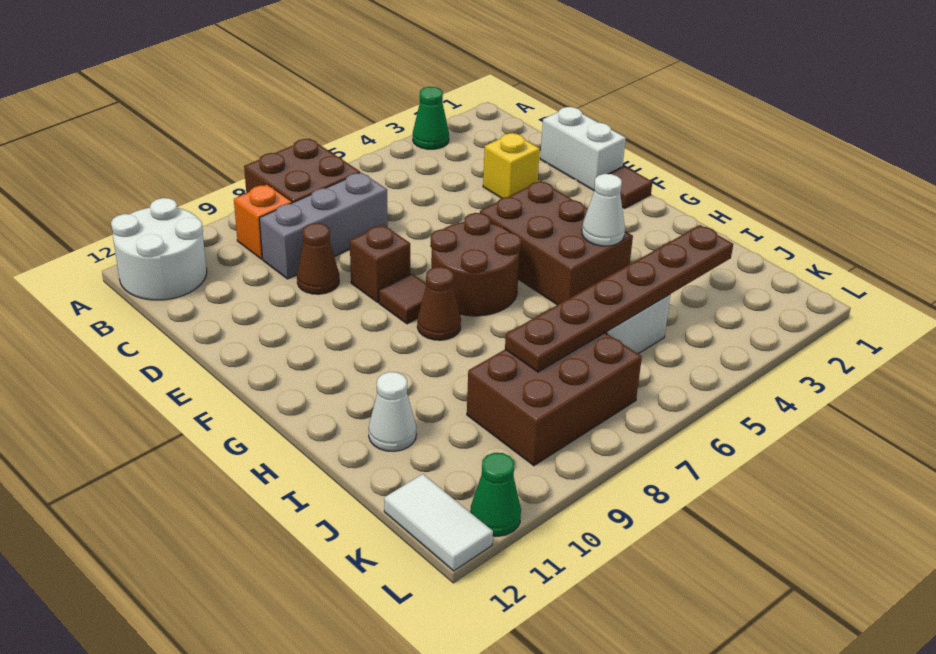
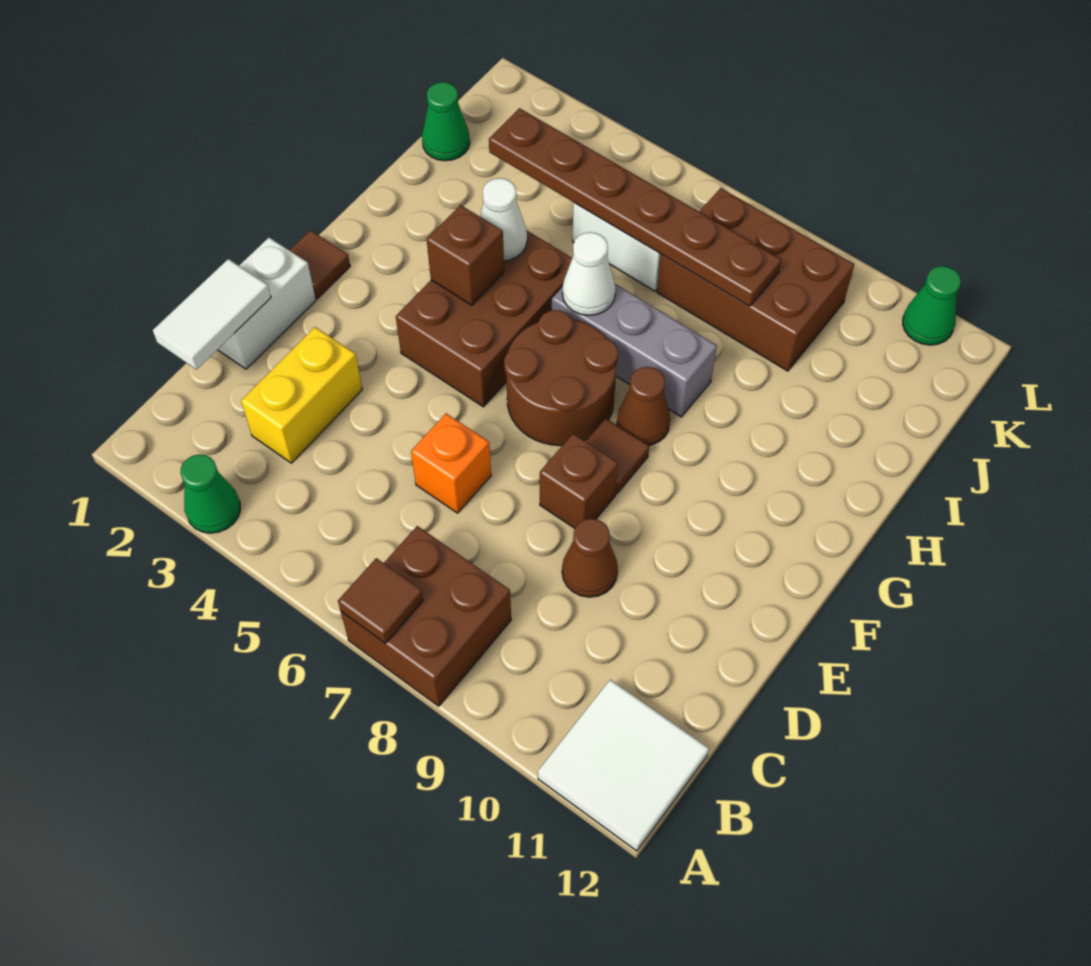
none -> brown 1x1 tile [338,558,423,643]
white 2x2 round brick [111,198,207,300] -> white 2x2 tile [538,680,709,851]
orange 1x1 brick [234,184,292,259] -> orange 1x1 brick moved to [411,414,491,513]
grey 1x3 brick [259,172,388,279] -> grey 1x3 brick moved to [552,284,717,417]
yellow 1x1 brick [483,133,540,198] -> yellow 1x2 brick [241,327,362,463]
none -> brown 1x1 brick [427,205,504,305]
white 1x1 cone [368,372,416,451] -> white 1x1 cone moved to [562,232,615,315]
none -> green 1x1 cone [422,82,470,161]
white 1x2 tile [384,474,493,571] -> white 1x2 tile moved to [153,259,271,370]

